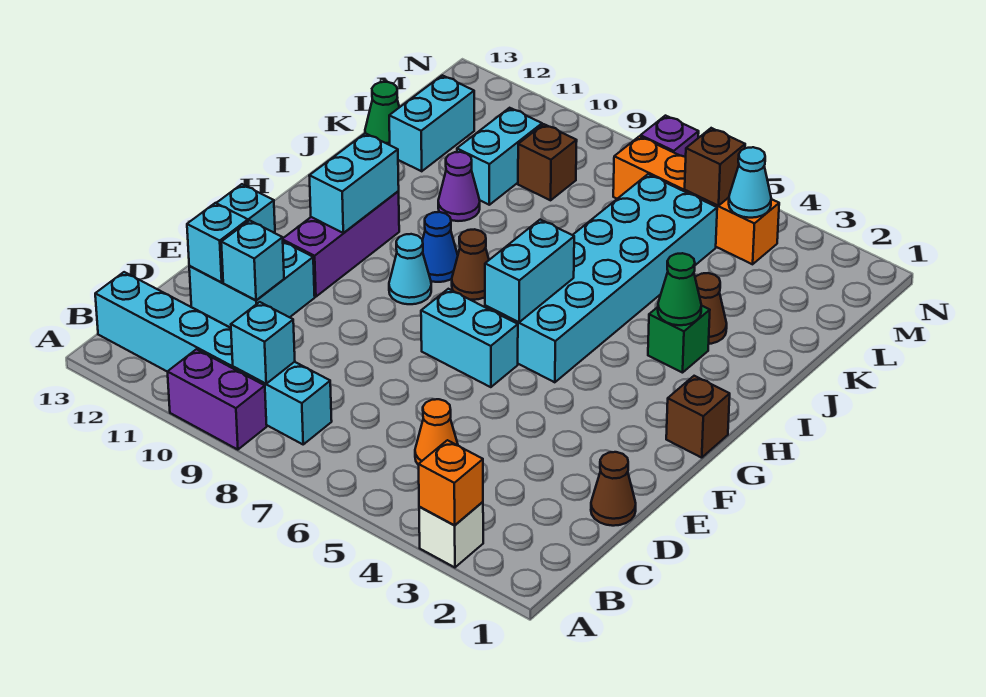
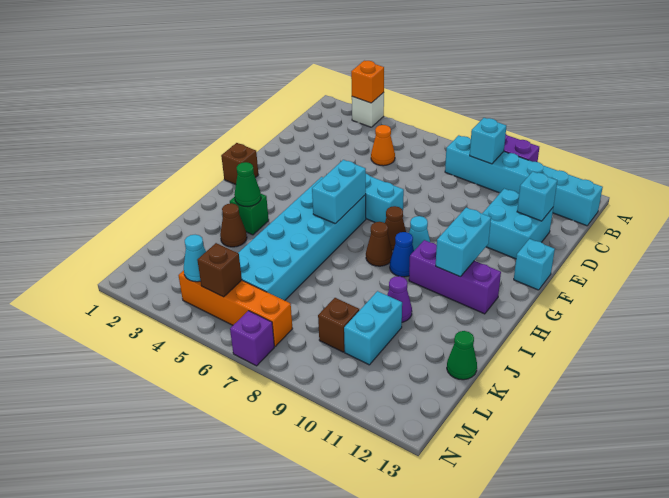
brown 1x1 cone [591,452,636,526] -> brown 1x1 cone moved to [385,206,406,250]
cyan 1x1 brick [221,220,284,300] -> none
purple 1x3 brick [283,191,399,297] -> purple 1x3 brick turned to [409,240,501,314]
cyan 1x2 brick [389,75,474,171] -> none

